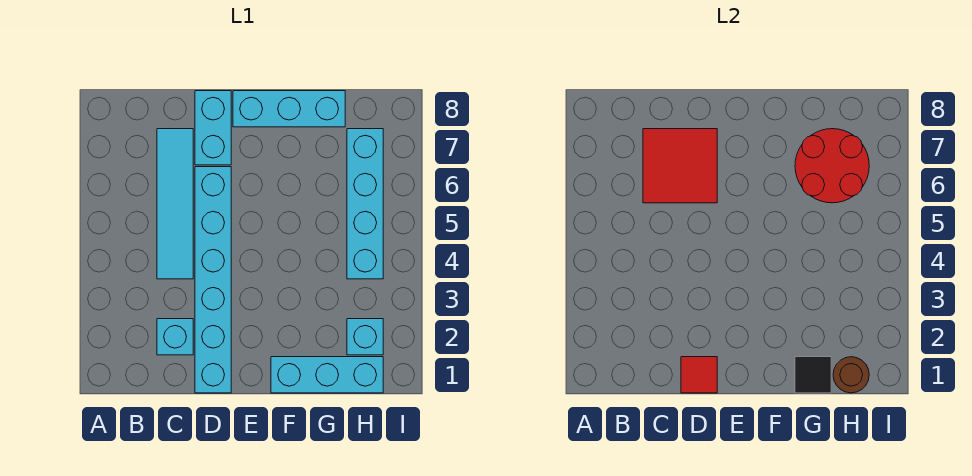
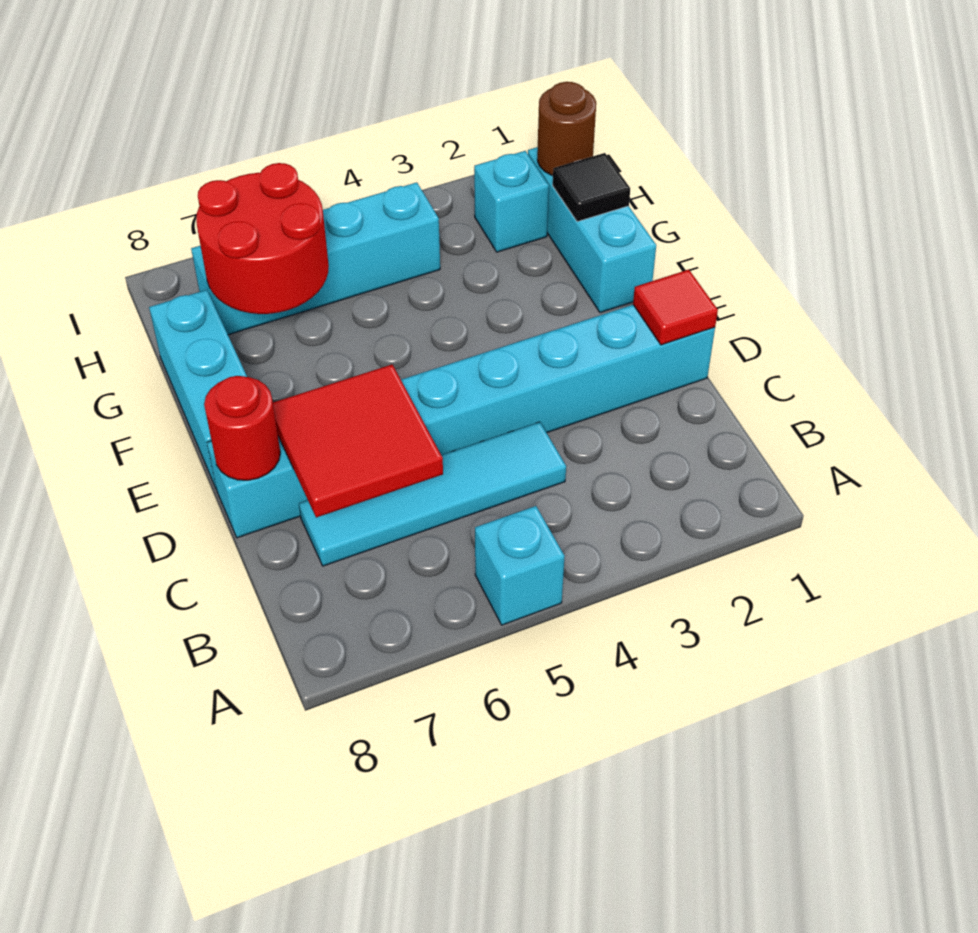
cyan 1x1 brick [157,319,193,355] -> cyan 1x1 brick moved to [475,506,565,625]
none -> red 1x1 round brick [204,376,280,480]

